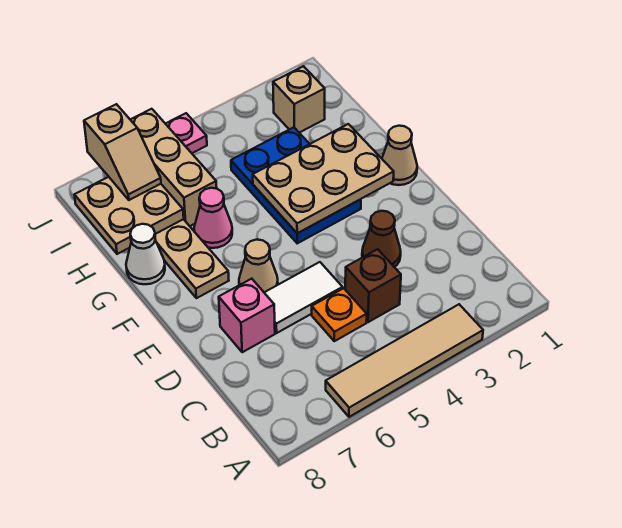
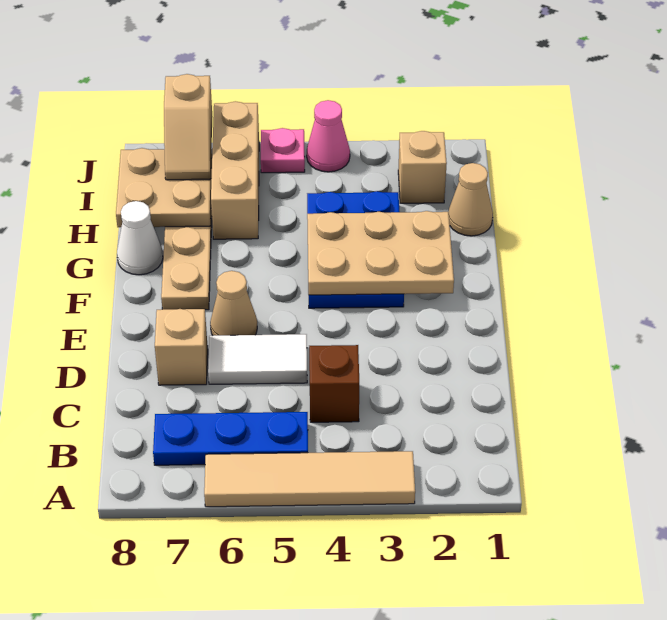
none -> blue 1x3 plate [153,412,308,465]
orange 1x1 plate [312,288,367,341] -> none
brown 1x1 cone [362,211,401,267] -> none
pink 1x1 brick [219,279,275,352] -> tan 1x1 brick [155,309,208,385]
tan 1x1 cone [382,126,417,185] -> tan 1x1 cone moved to [449,163,493,236]
pink 1x1 cone [194,188,232,248] -> pink 1x1 cone moved to [307,100,350,172]

